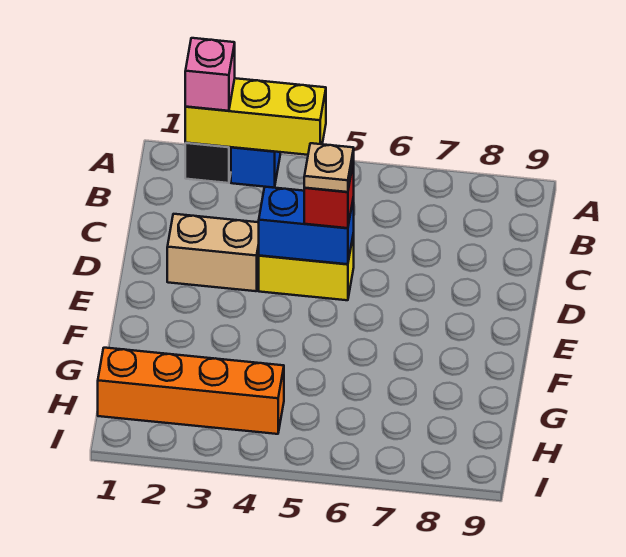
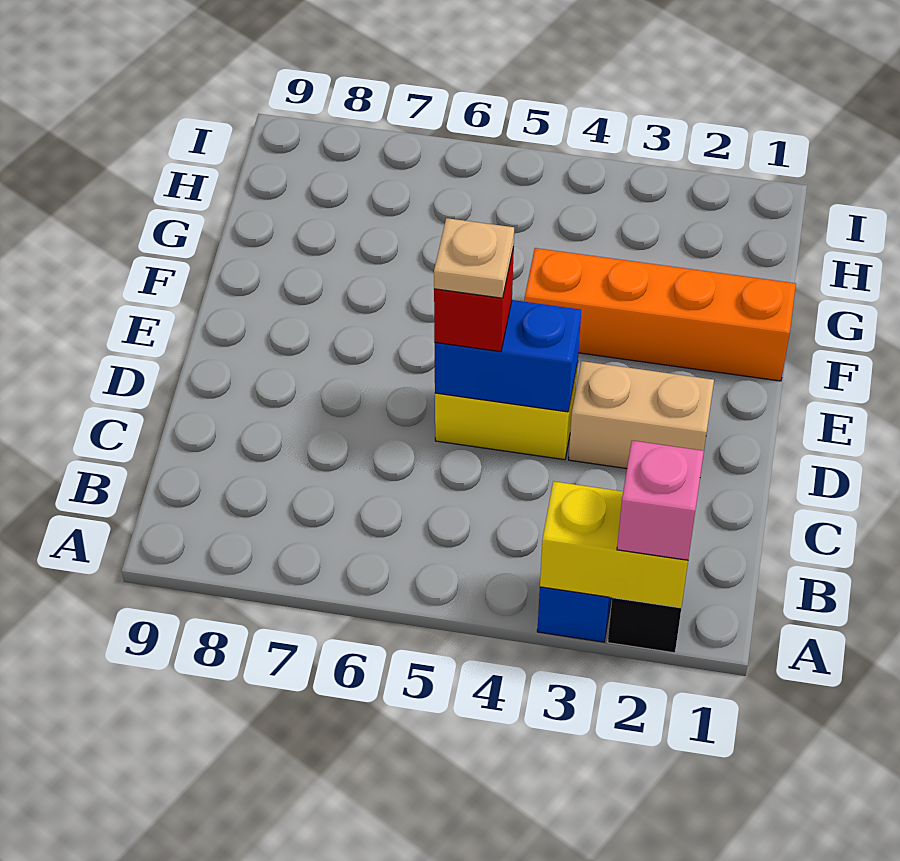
yellow 1x3 brick [185,78,326,155] -> yellow 1x2 brick [540,481,688,608]
orange 1x4 brick [98,348,284,434] -> orange 1x4 brick moved to [525,248,796,381]

